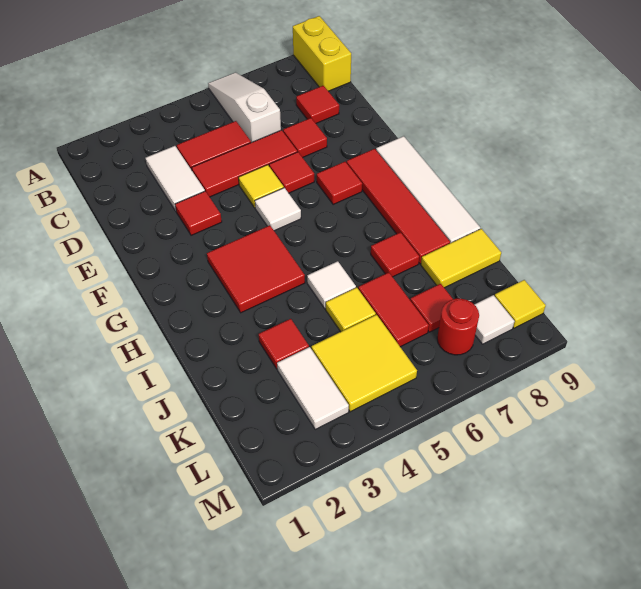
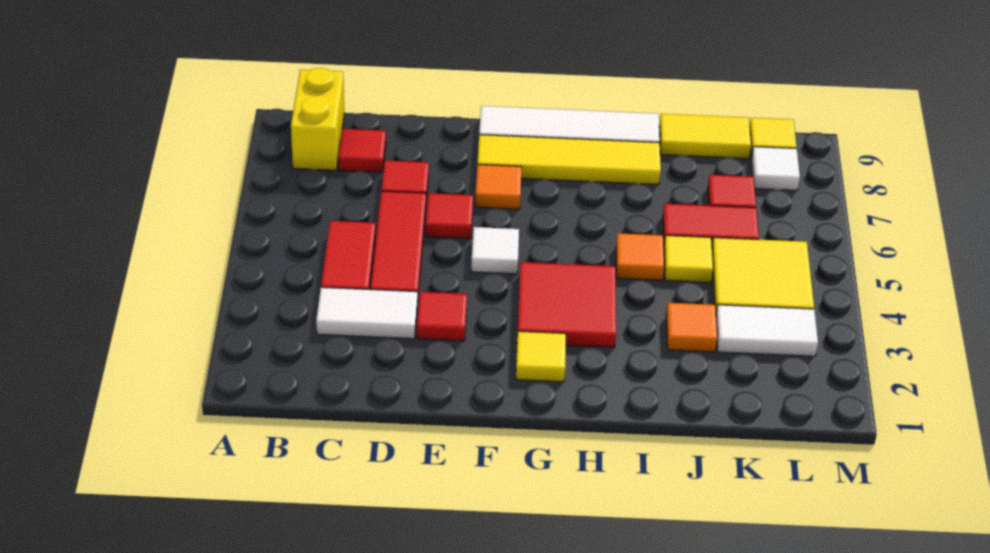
white 1x3 slope [208,73,281,142] -> none
yellow 1x2 brick [293,16,351,91] -> yellow 1x2 brick turned to [291,68,344,170]
yellow 1x1 tile [239,165,284,208] -> yellow 1x1 tile moved to [516,331,566,382]
red 1x1 tile [317,162,362,204] -> orange 1x1 tile [475,165,522,209]
red 1x4 tile [347,149,450,264] -> yellow 1x4 tile [477,135,661,185]
white 1x1 tile [307,261,356,309] -> orange 1x1 tile [616,233,664,280]
red 1x1 tile [371,232,419,277] -> none
red 1x1 tile [259,319,309,369] -> orange 1x1 tile [666,303,717,352]
yellow 1x2 tile [421,229,501,288] -> yellow 1x2 tile turned to [659,114,751,159]
red 1x1 round brick [437,299,479,355] -> none

